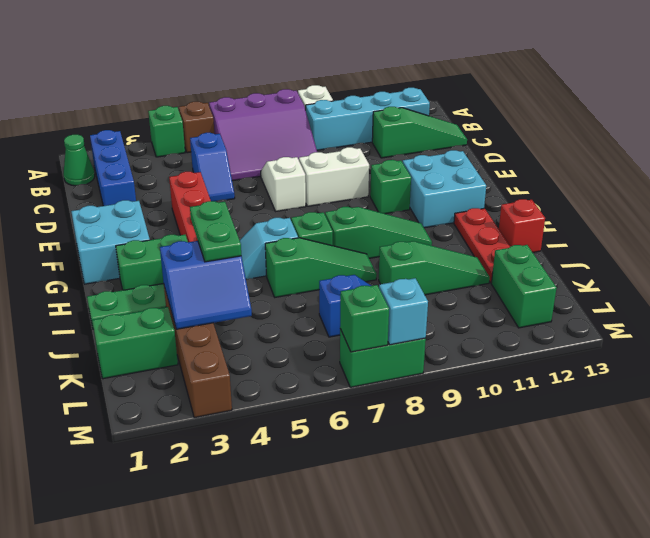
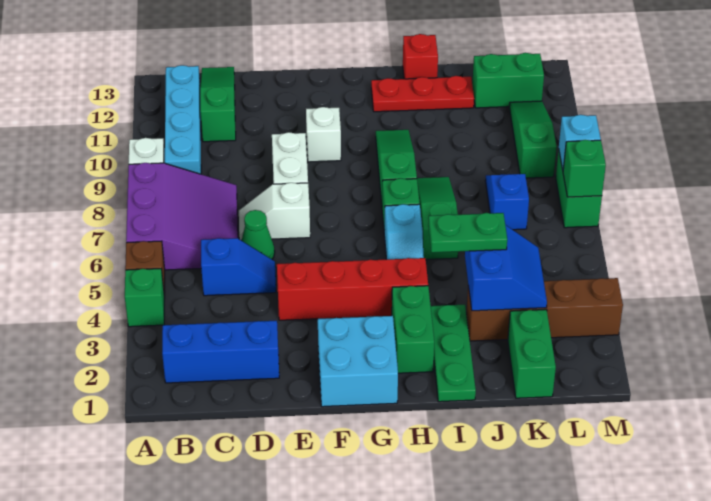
green 1x1 cone [63,135,95,186] -> green 1x1 cone moved to [241,210,275,259]
green 1x1 brick [370,160,411,214] -> white 1x1 brick [306,107,341,162]
cyan 2x2 brick [403,150,486,228] -> none
green 1x3 slope [379,241,490,295] -> green 1x3 slope moved to [509,101,557,178]

